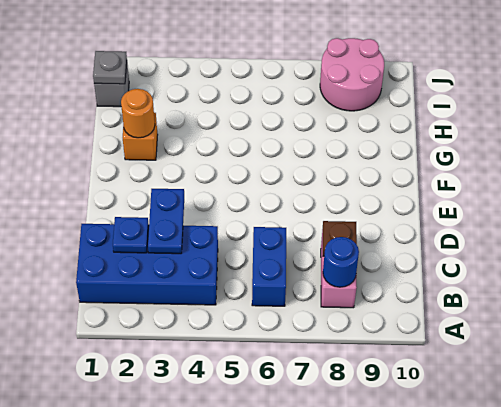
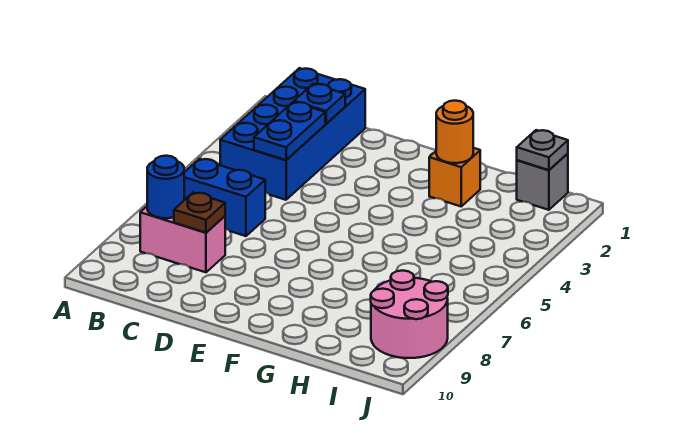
blue 1x2 plate [148,189,184,254] -> blue 1x2 plate turned to [254,102,325,160]

